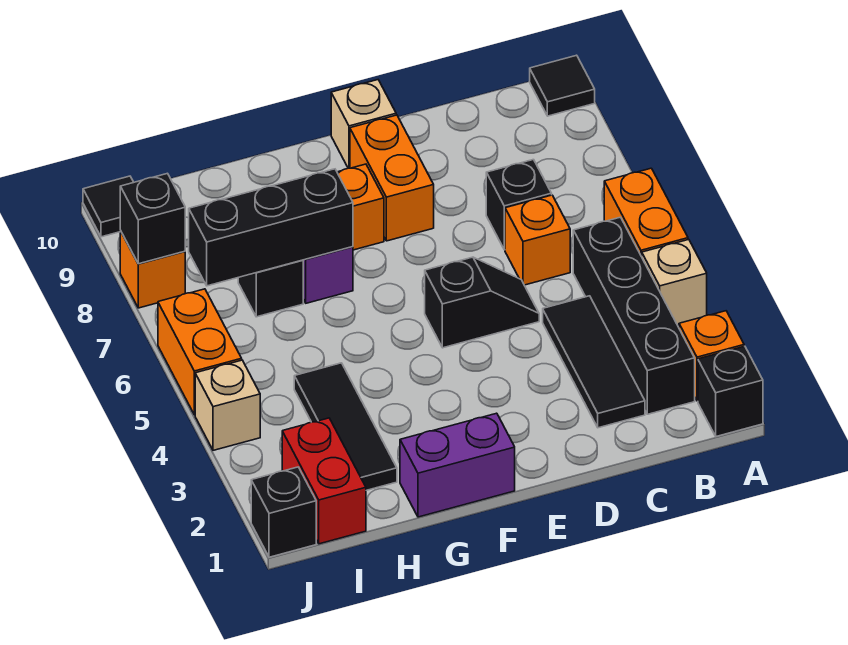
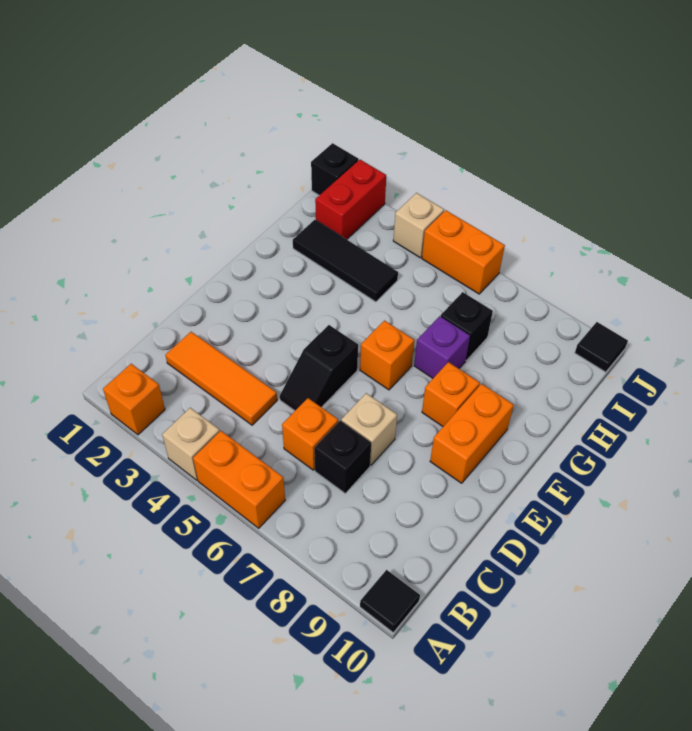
black 1x1 brick [698,346,763,436] -> none
black 1x4 brick [573,217,695,414] -> none
black 1x3 tile [543,296,645,428] -> orange 1x3 tile [165,332,277,425]
orange 1x2 brick [350,115,434,241] -> orange 1x2 brick turned to [430,384,514,483]
tan 1x1 brick [331,80,396,168] -> tan 1x1 brick moved to [341,393,397,465]
purple 1x2 brick [400,413,515,517] -> none
black 1x3 brick [189,169,353,286] -> none
red 1x2 brick [282,418,366,544] -> red 1x2 brick turned to [315,160,386,239]
orange 1x1 brick [120,231,185,308] -> orange 1x1 brick moved to [360,321,414,390]
black 1x1 brick [120,173,185,264] -> none

